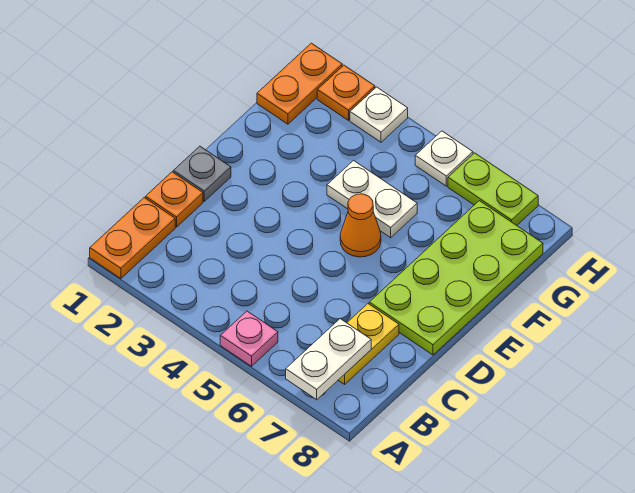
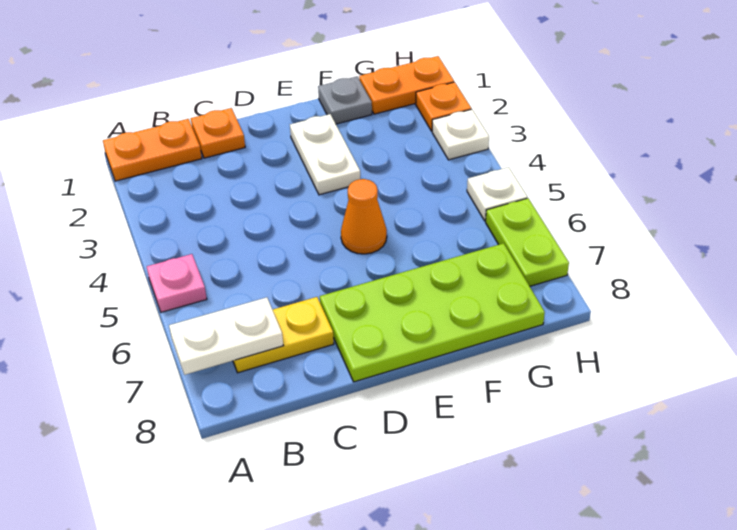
grey 1x1 plate [173,146,231,201] -> grey 1x1 plate moved to [318,76,372,124]
white 1x2 plate [327,161,417,238] -> white 1x2 plate moved to [290,114,360,195]

